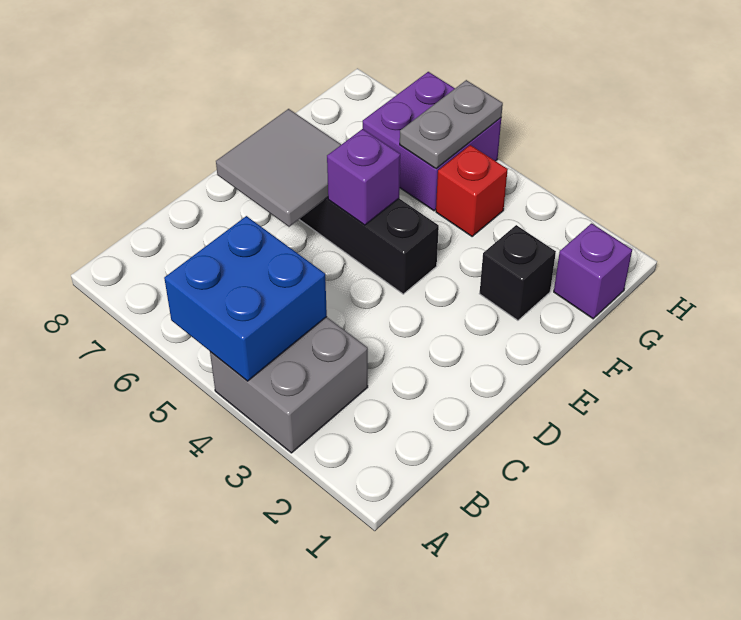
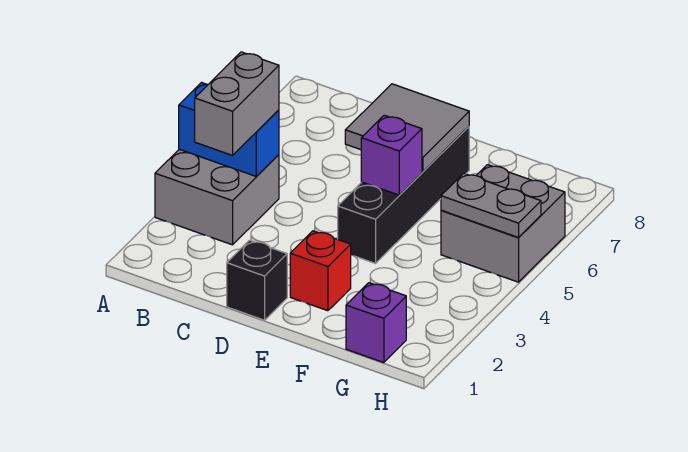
blue 2x2 brick [164,216,327,381] -> blue 1x2 brick [179,83,279,177]
none -> grey 1x2 brick [195,52,279,155]
black 1x1 brick [479,225,556,320] -> black 1x1 brick moved to [227,240,287,320]
red 1x1 brick [436,145,508,236] -> red 1x1 brick moved to [290,231,351,311]
purple 2x2 brick [363,72,501,211] -> grey 2x2 brick [441,165,565,282]

